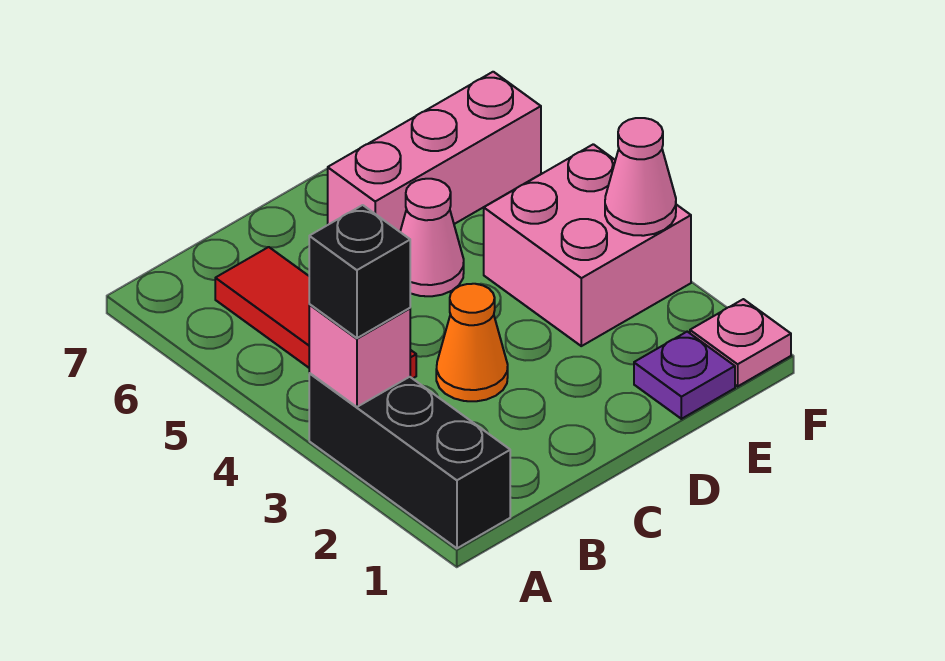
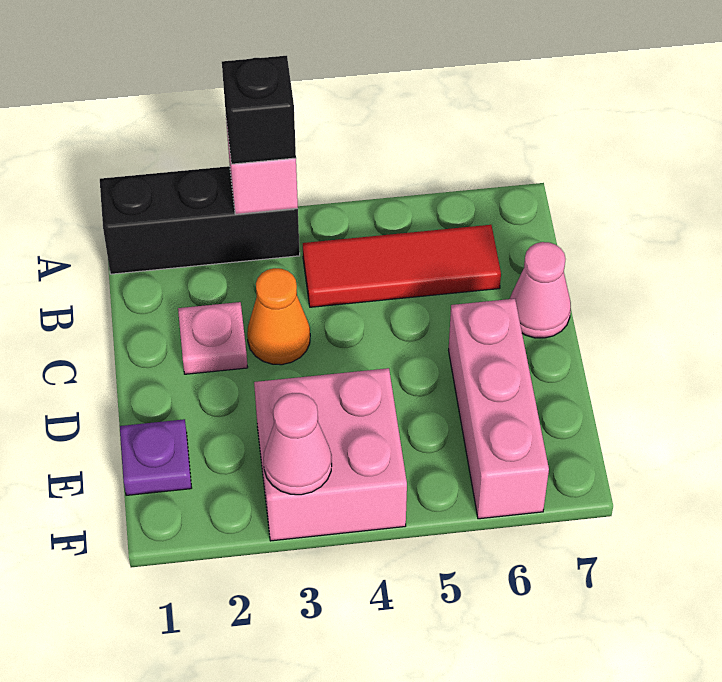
pink 1x1 cone [400,179,464,296] -> pink 1x1 cone moved to [510,242,571,338]
pink 1x1 plate [690,299,791,386] -> pink 1x1 plate moved to [178,302,248,374]

